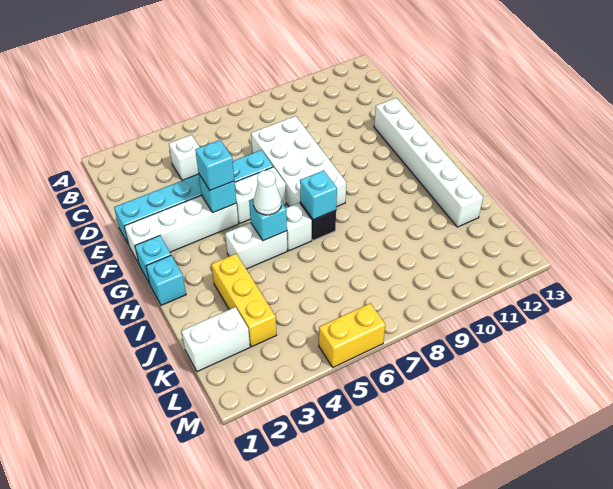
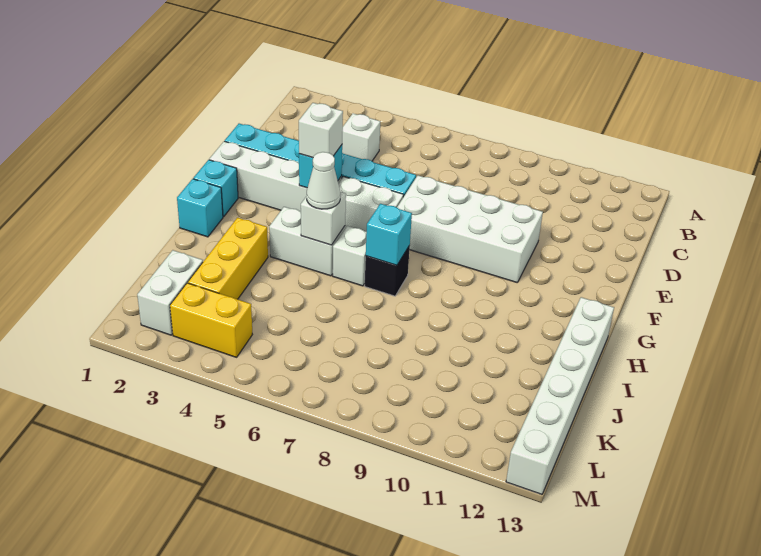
white 2x4 brick [251,116,346,207] -> white 2x4 brick turned to [397,176,543,282]
white 1x6 brick [374,98,483,227] -> white 1x6 brick moved to [506,297,614,494]
cyan 1x1 brick [195,140,234,190] -> white 1x1 brick [299,103,343,158]
cyan 1x1 brick [249,199,287,241] -> white 1x1 brick [301,192,346,245]
white 1x2 brick [182,307,250,372] -> white 1x2 brick turned to [137,250,203,335]
yellow 1x2 brick [319,303,386,367] -> yellow 1x2 brick moved to [170,283,252,357]

